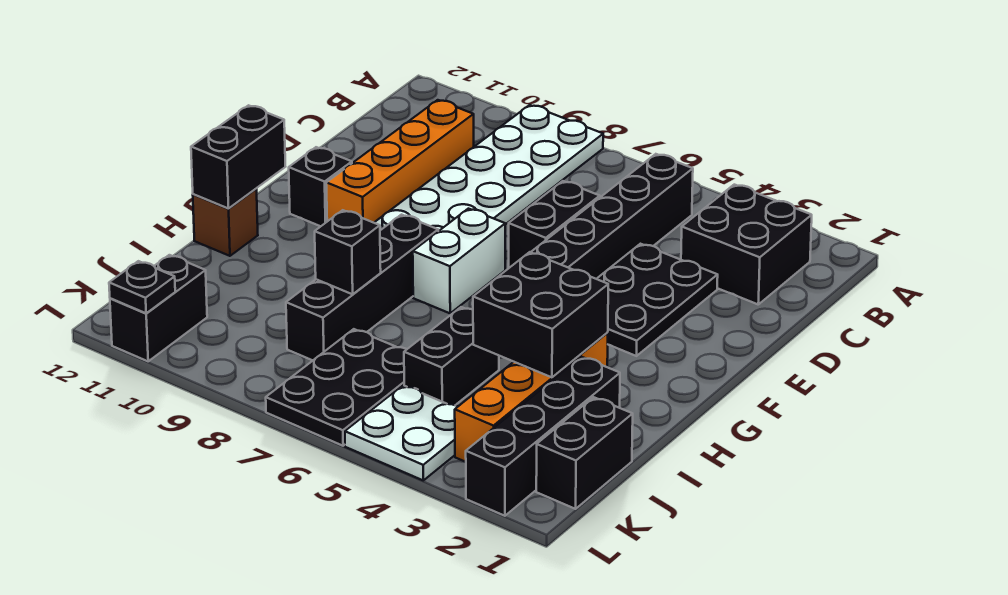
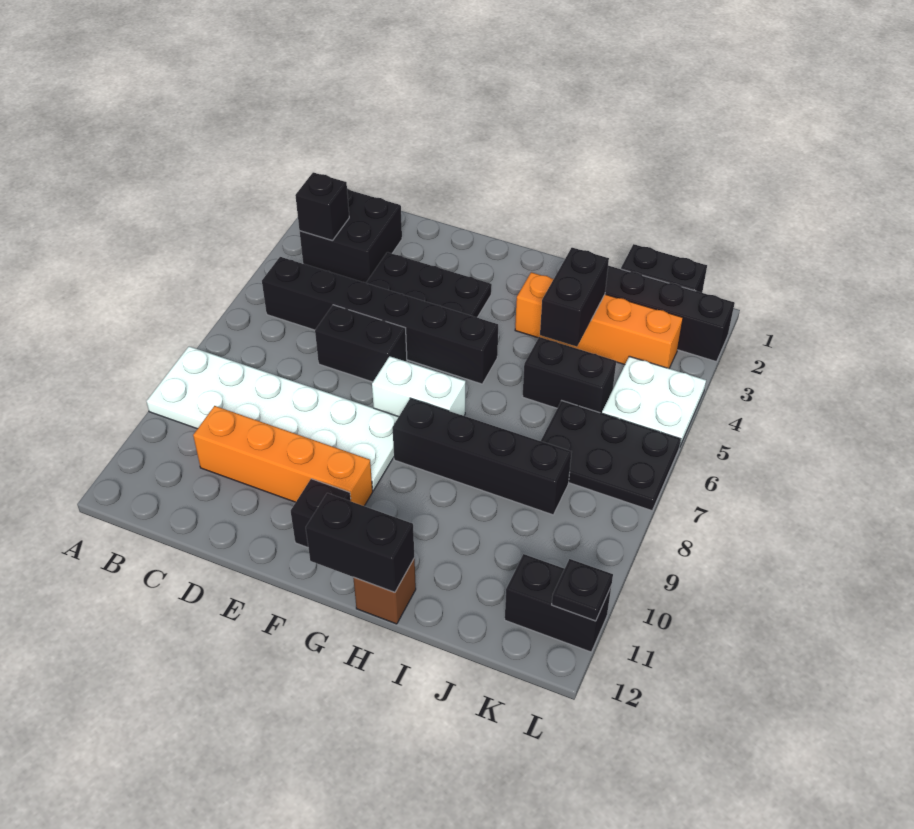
black 2x2 brick [473,252,608,377] -> black 1x2 brick [540,248,609,347]
black 1x1 brick [315,210,381,294] -> black 1x1 brick moved to [295,172,349,241]

